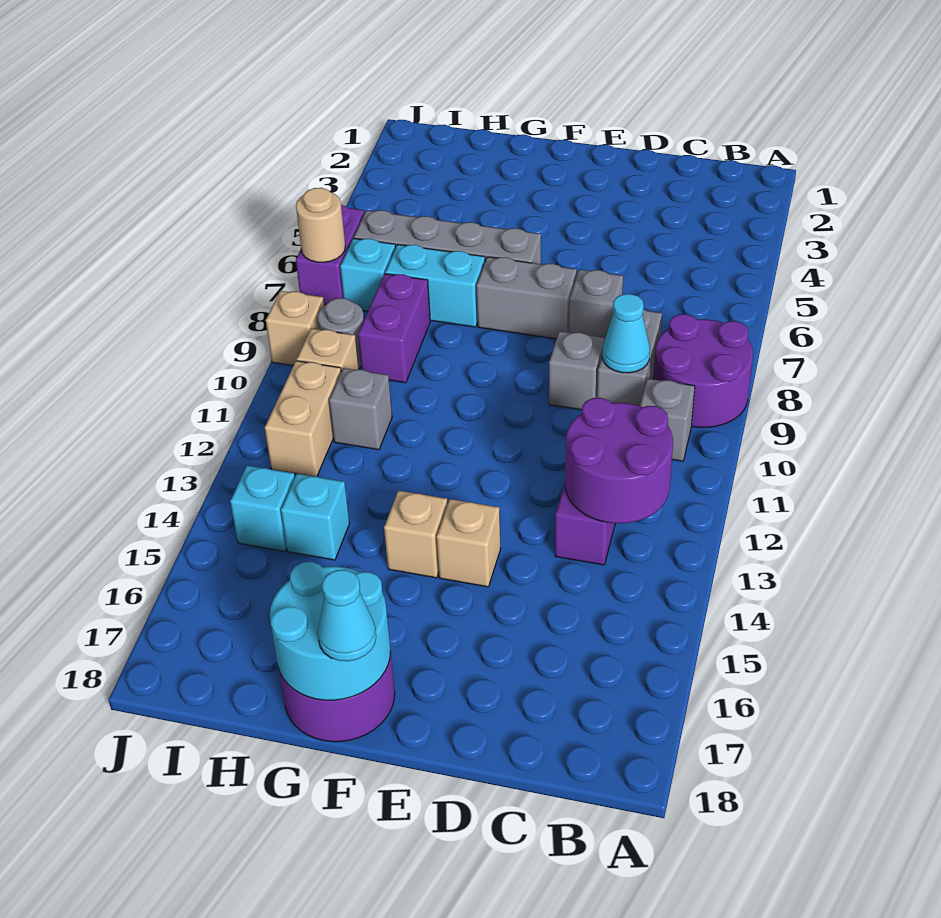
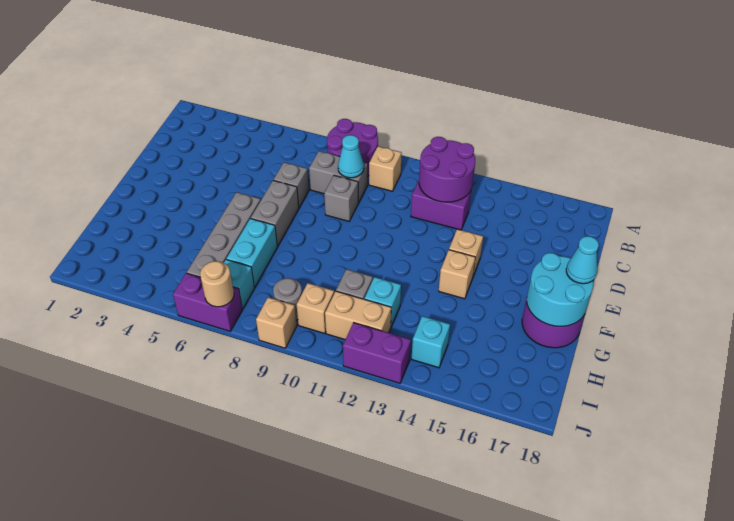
grey 1x1 brick [640,379,695,461] -> tan 1x1 brick [369,146,402,191]
purple 1x2 brick [358,274,430,383] -> purple 1x2 brick moved to [343,323,411,383]
cyan 1x1 brick [281,474,350,560] -> cyan 1x1 brick moved to [364,277,401,326]

